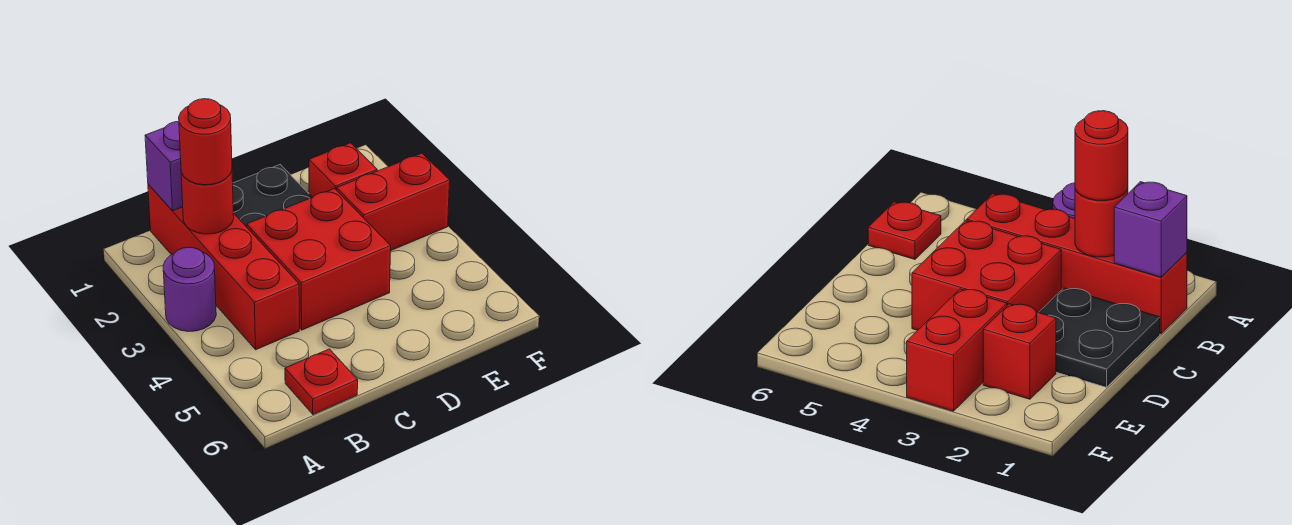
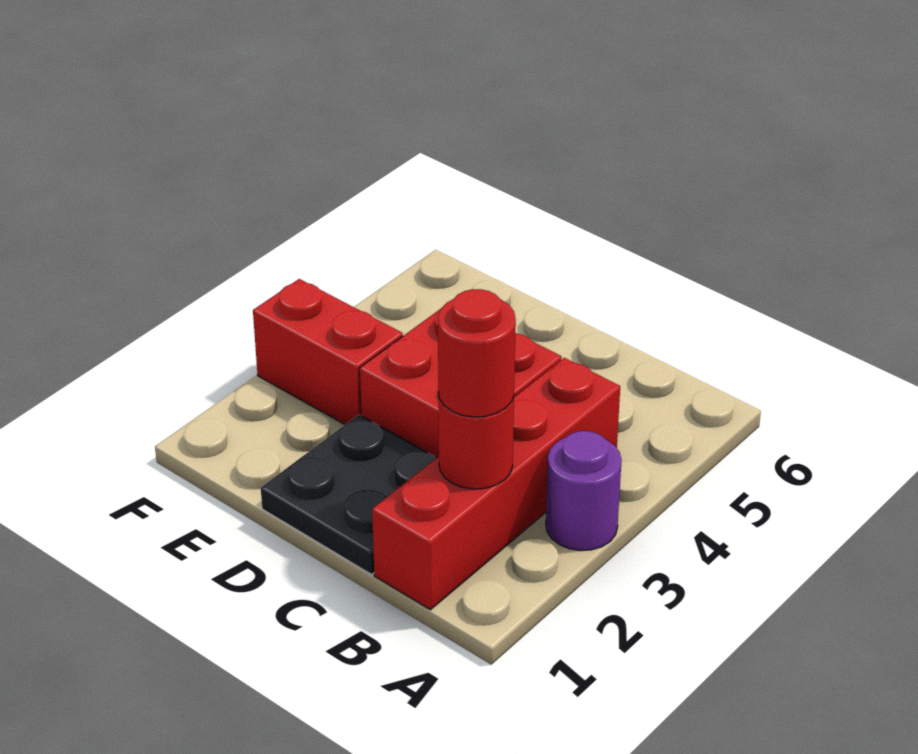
purple 1x1 brick [145,121,183,211] -> none
red 1x1 plate [285,349,358,414] -> none
red 1x1 brick [309,143,377,197] -> none

